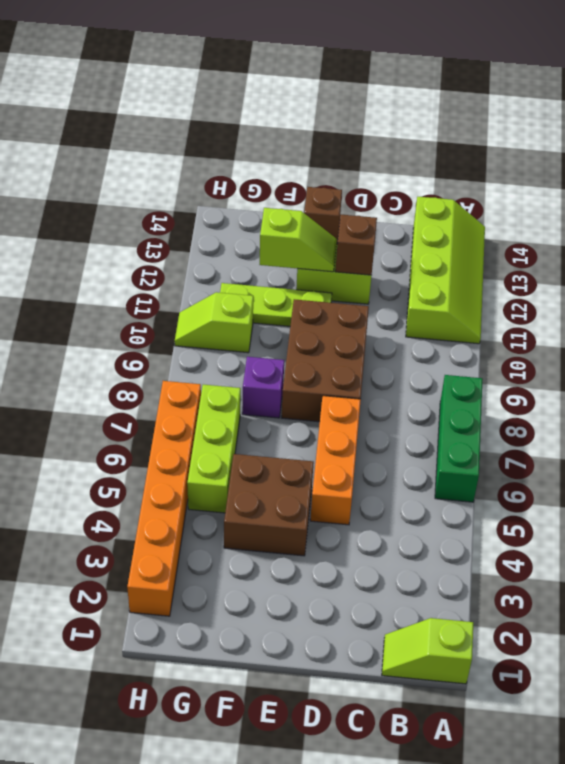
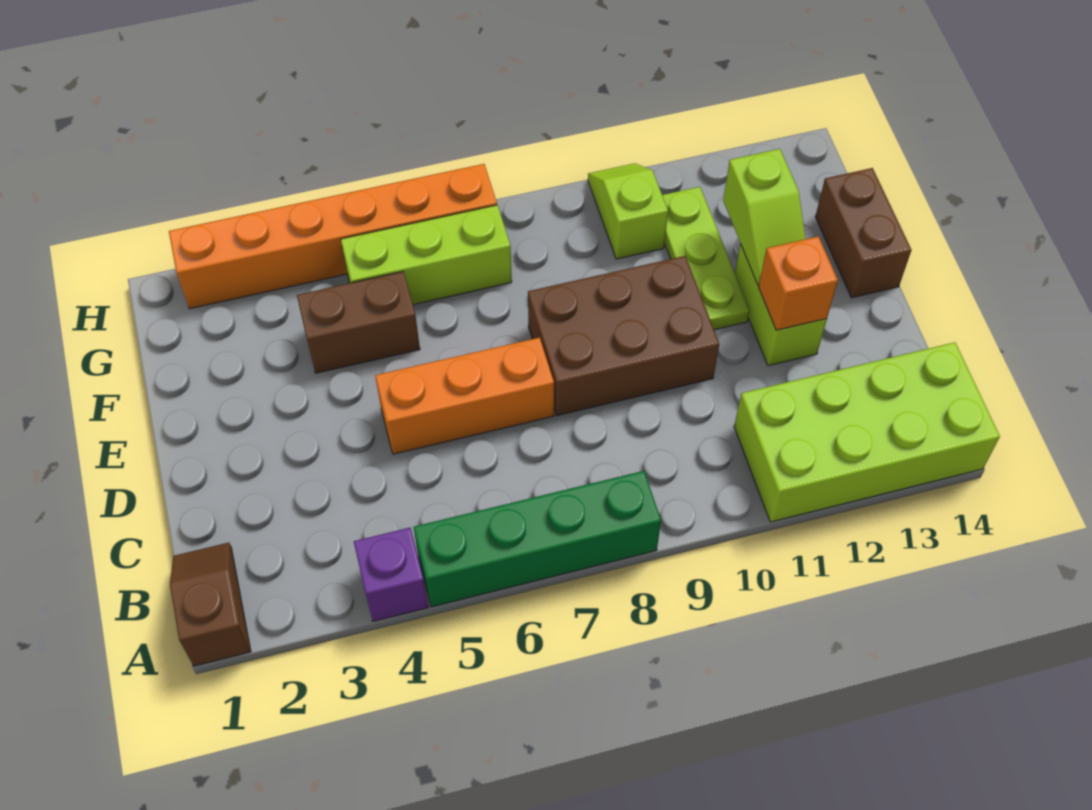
lime 1x2 slope [382,618,473,684] -> brown 1x2 slope [170,543,251,666]
green 1x3 brick [435,375,483,502] -> green 1x4 brick [414,471,661,607]
lime 2x4 slope [406,197,485,344] -> lime 2x4 brick [734,342,1000,522]
brown 1x1 brick [335,214,377,275] -> orange 1x1 brick [759,236,838,330]
brown 2x2 brick [224,454,314,556] -> brown 1x2 brick [297,272,420,373]
brown 1x1 brick [304,187,342,245] -> brown 1x2 brick [815,168,911,298]
purple 1x1 brick [242,357,284,418] -> purple 1x1 brick moved to [354,528,428,621]

